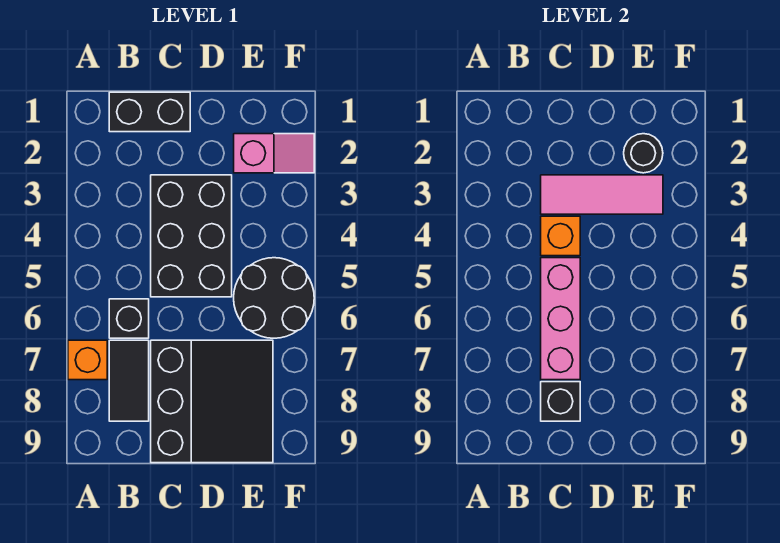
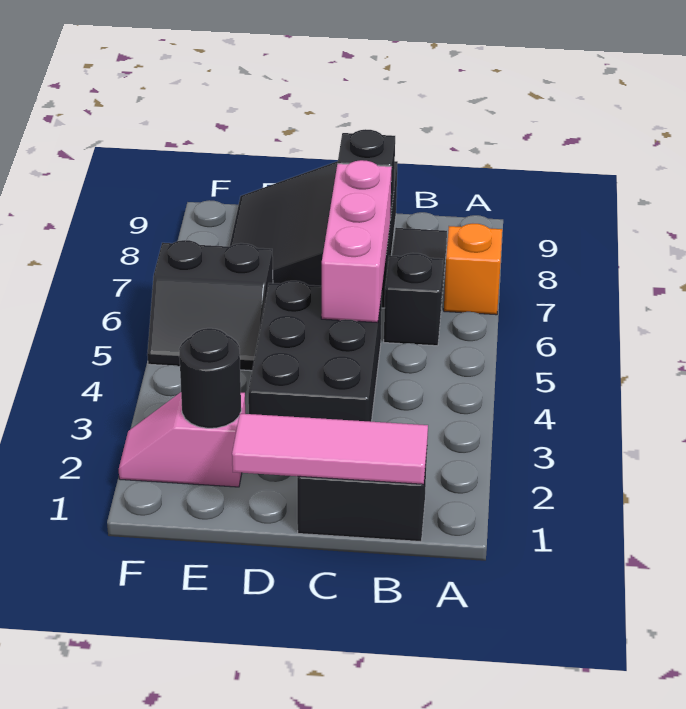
pink 1x3 tile [541,175,663,214] -> pink 1x3 tile moved to [232,414,428,484]
orange 1x1 brick [541,216,580,256] -> none
black 2x2 round brick [234,258,314,338] -> black 2x2 slope [147,240,273,371]

